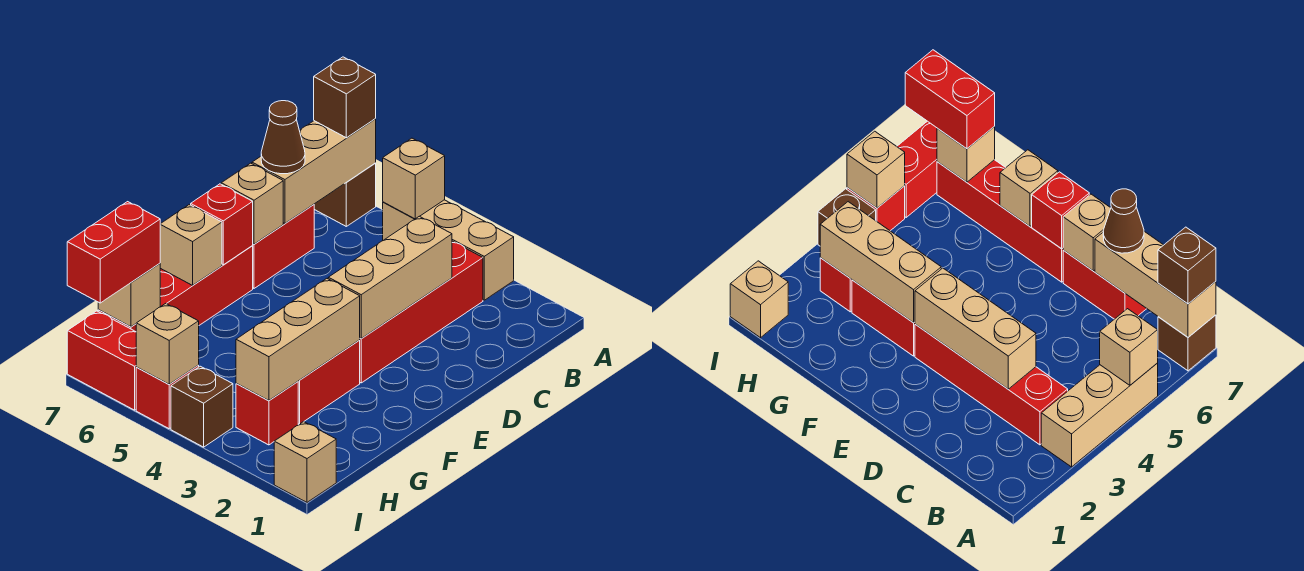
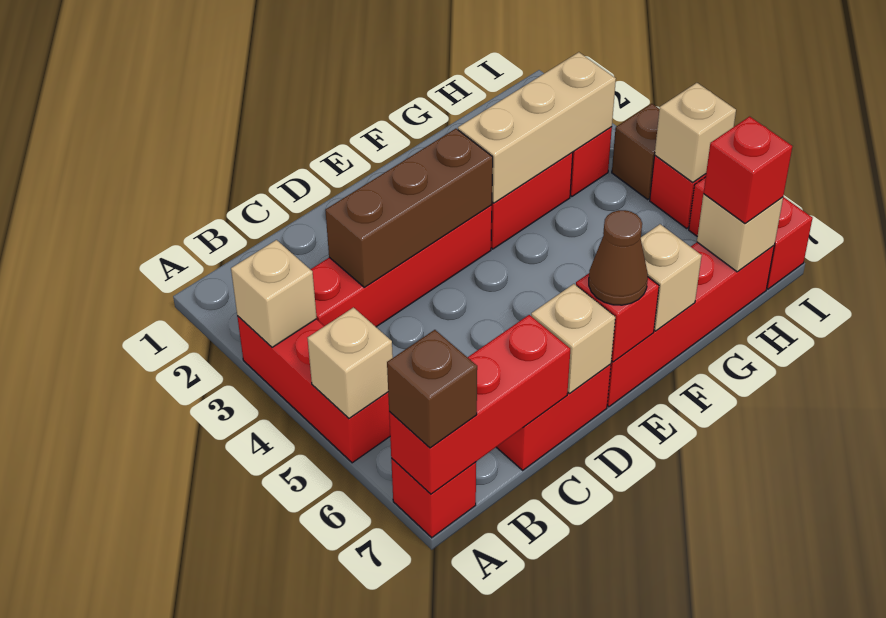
tan 1x3 brick [383,200,514,300] -> red 1x3 brick [237,316,390,463]
brown 1x1 brick [314,163,376,226] -> red 1x1 brick [391,458,476,538]
tan 1x3 brick [252,119,376,223] -> red 1x3 brick [389,315,570,494]
tan 1x3 brick [328,216,452,339] -> brown 1x3 brick [325,129,493,288]
brown 1x1 cone [261,101,305,174] -> brown 1x1 cone moved to [589,210,648,305]
red 1x2 brick [67,202,160,303] -> red 1x1 brick [703,116,793,224]
tan 1x1 brick [274,422,336,502] -> tan 1x1 brick moved to [231,240,317,347]

